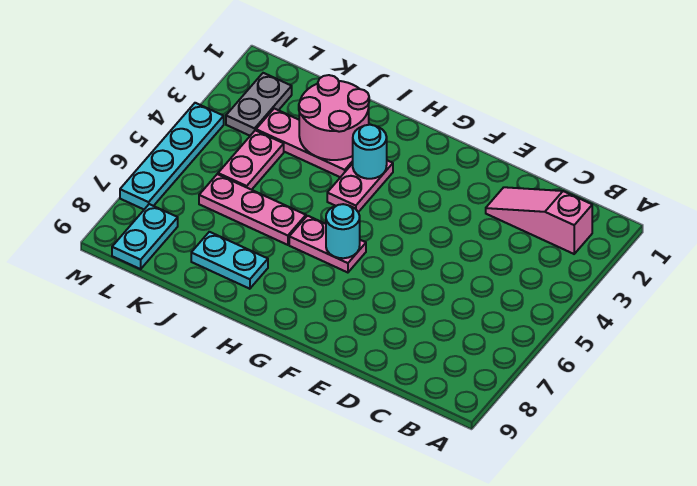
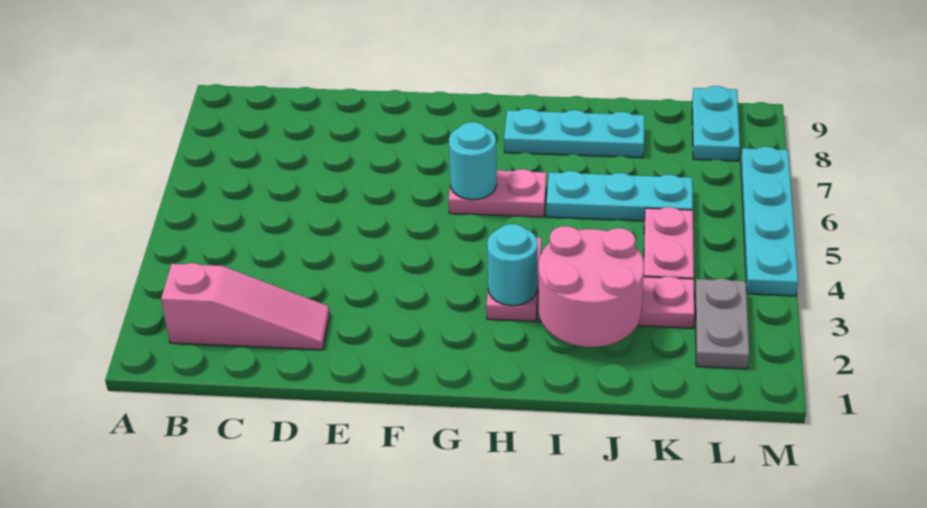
pink 1x3 plate [199,174,306,245] -> cyan 1x3 plate [546,171,693,221]
cyan 1x2 plate [191,232,268,289] -> cyan 1x3 plate [504,109,645,158]

